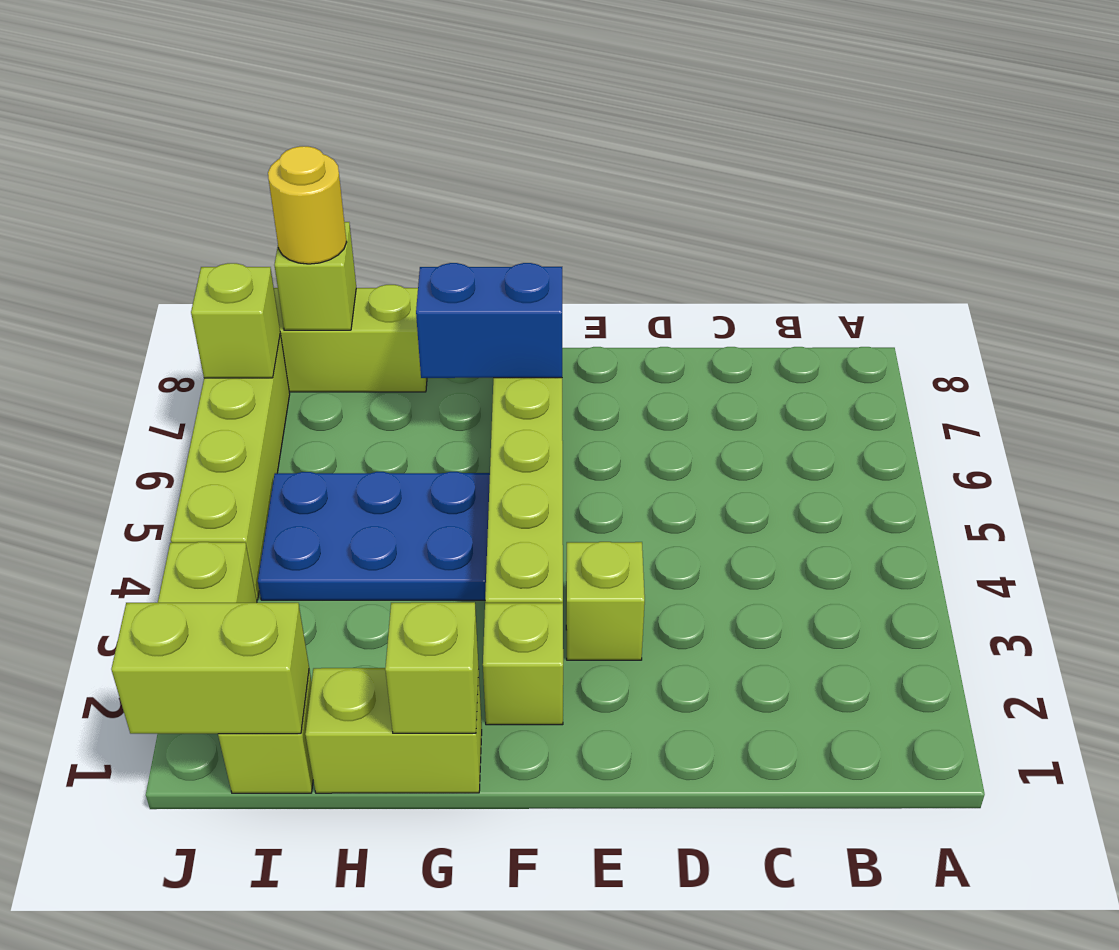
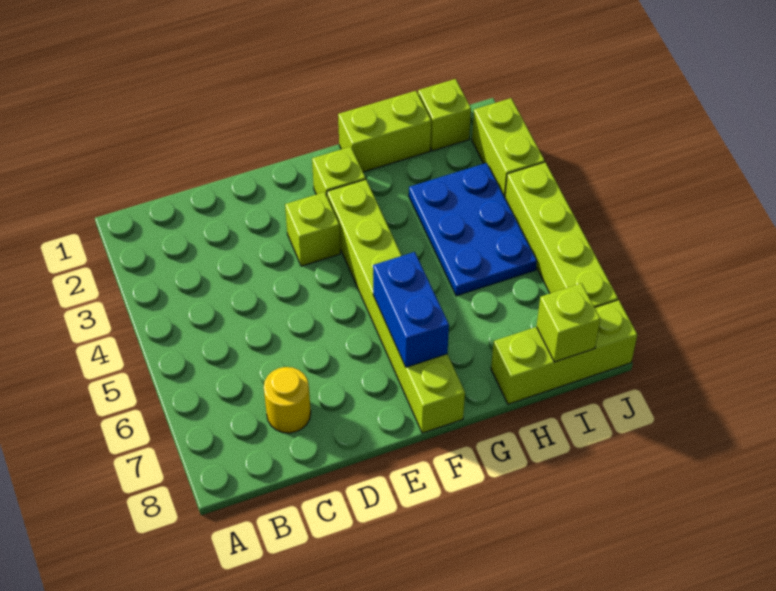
blue 1x2 brick [416,263,562,378] -> blue 1x2 brick turned to [373,252,449,367]
lime 1x1 brick [385,602,479,733] -> none
blue 2x3 plate [258,472,490,600] -> blue 2x3 plate turned to [409,163,537,296]
lime 1x2 brick [111,603,309,734] -> none
yellow 1x1 round brick [268,146,347,264] -> yellow 1x1 round brick moved to [264,367,311,433]
lime 1x1 brick [191,263,280,378] -> none

